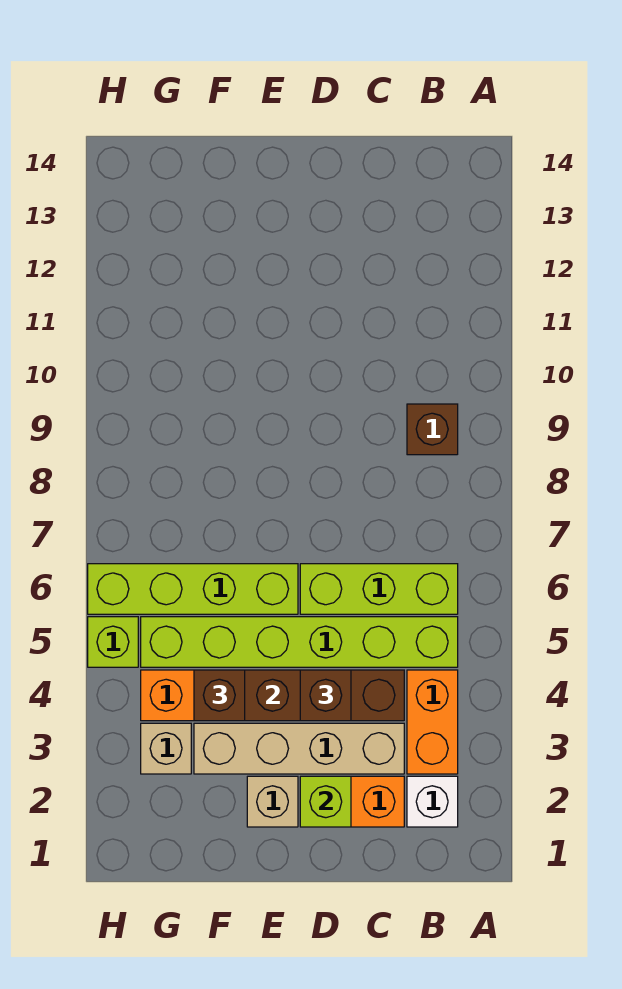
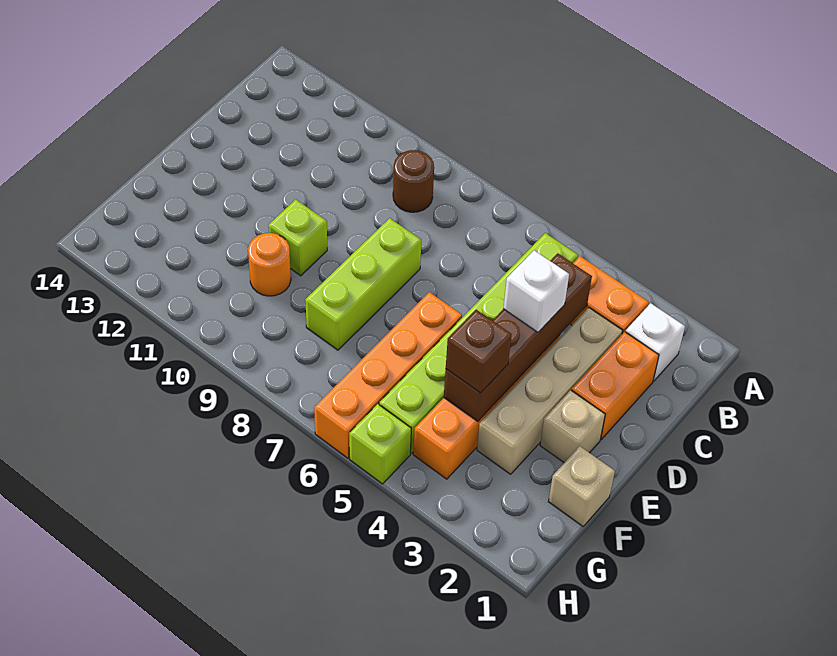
lime 1x3 brick [300,564,458,614] -> lime 1x3 brick moved to [305,218,421,350]
brown 1x1 brick [407,404,458,455] -> brown 1x1 round brick [393,150,434,212]
lime 1x1 brick [300,776,351,827] -> lime 1x1 brick moved to [268,199,327,276]
brown 1x1 brick [300,670,351,721] -> white 1x1 brick [503,250,569,332]
lime 1x4 brick [88,564,298,614] -> orange 1x4 brick [314,292,462,458]
none -> orange 1x1 round brick [248,233,291,296]
tan 1x1 brick [141,723,191,774] -> tan 1x1 brick moved to [548,446,615,526]

